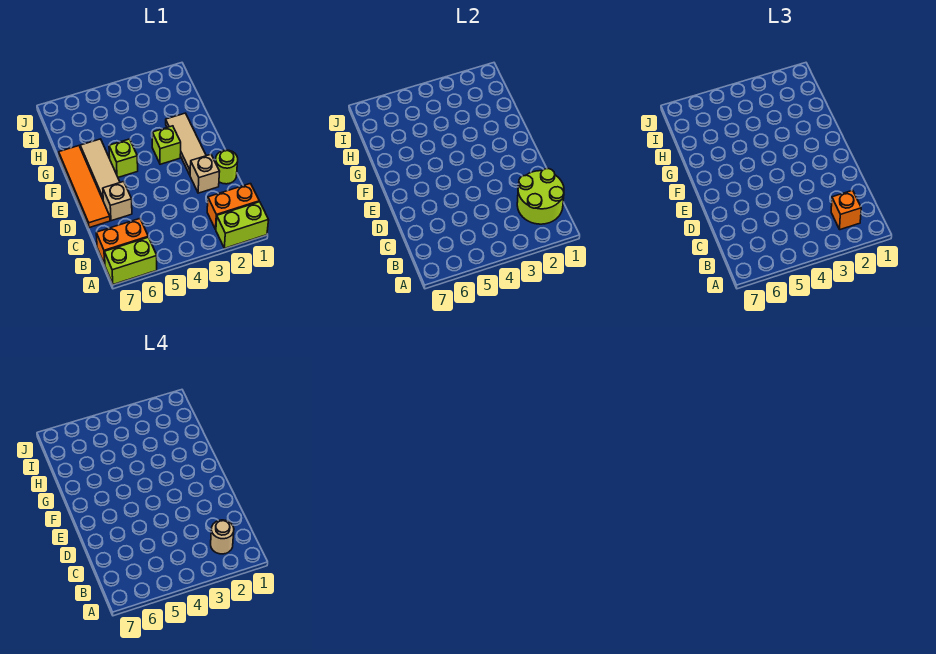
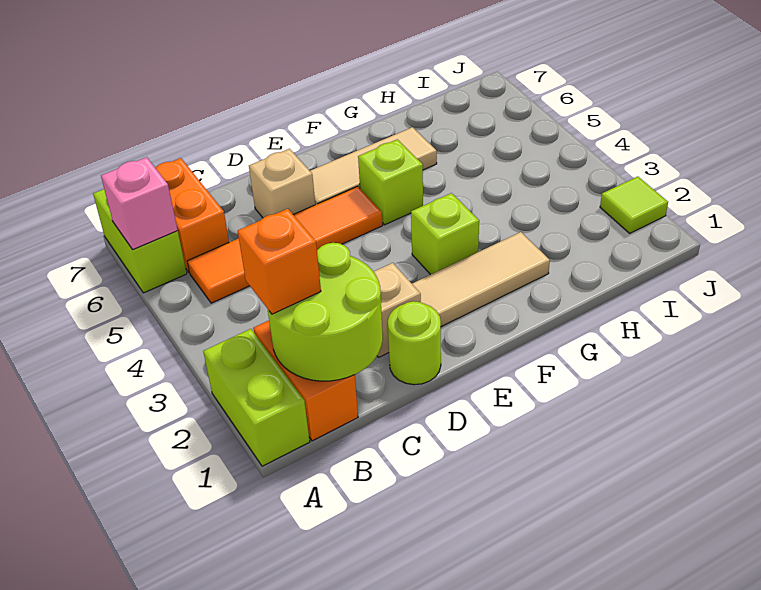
none -> pink 1x1 brick [101,157,178,250]
tan 1x1 round brick [211,520,234,554] -> none
orange 1x4 tile [59,146,110,228] -> orange 1x4 tile moved to [187,187,383,303]
none -> lime 1x1 tile [600,176,668,233]

